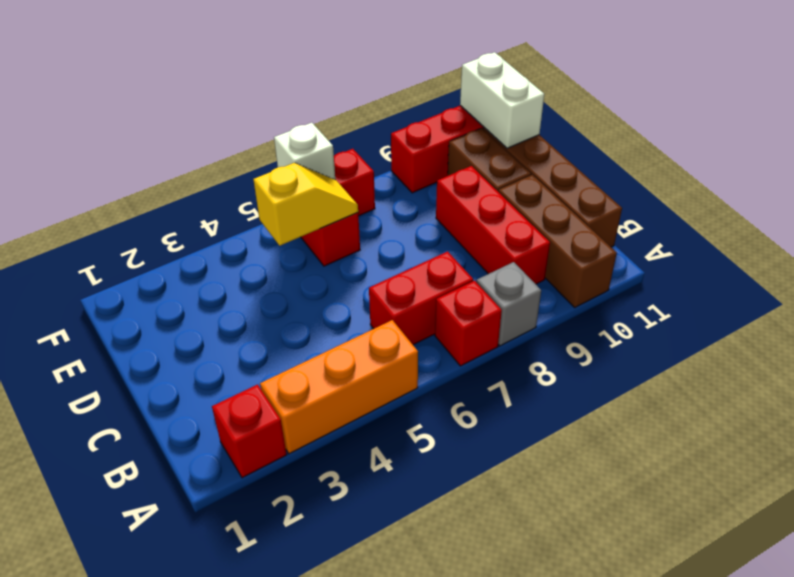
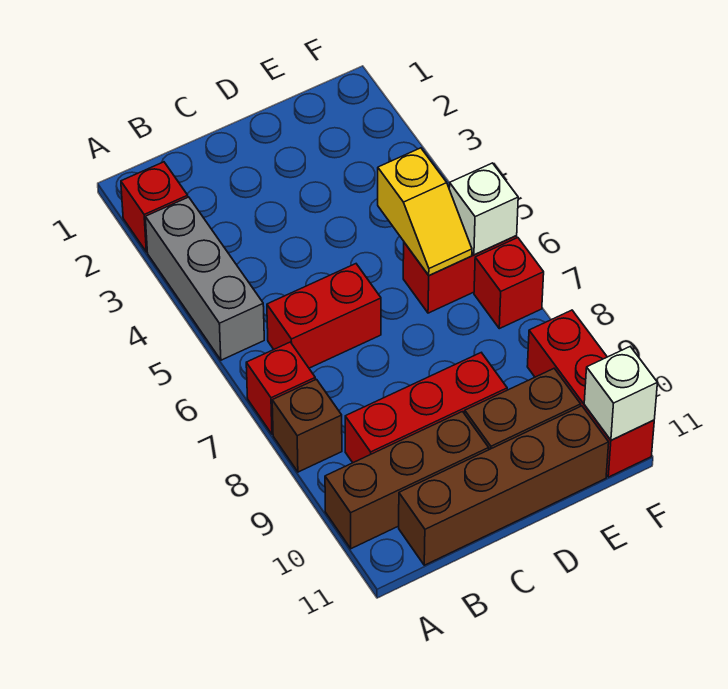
orange 1x3 brick [260,320,418,454] -> grey 1x3 brick [145,197,264,360]
grey 1x1 brick [476,262,541,346] -> brown 1x1 brick [272,379,342,472]
red 1x2 brick [369,251,473,345] -> red 1x2 brick turned to [267,264,381,368]
white 1x2 brick [460,52,544,148] -> white 1x1 brick [584,347,657,440]

